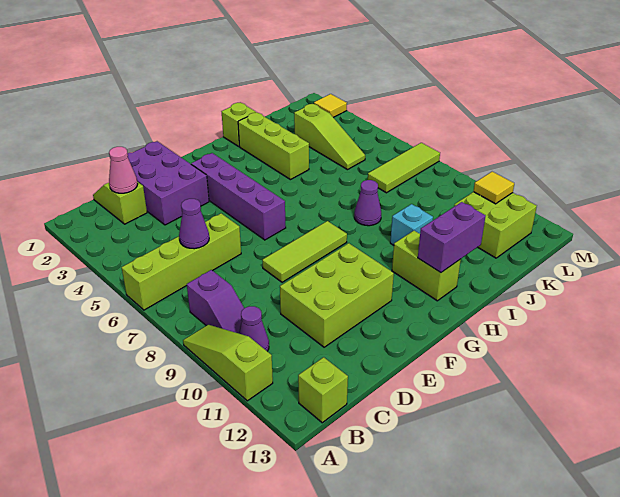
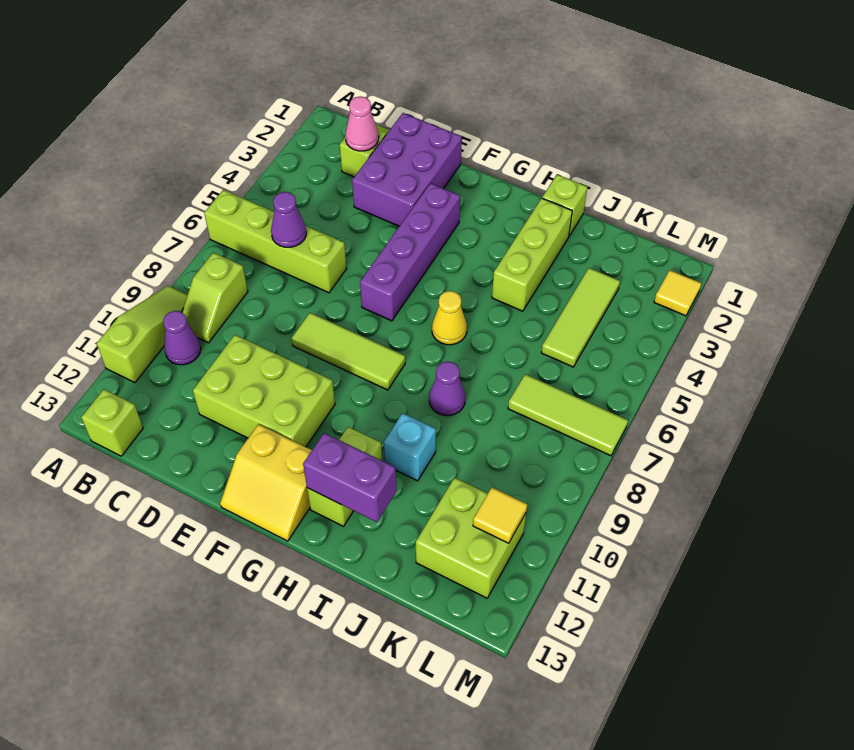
purple 1x2 slope [187,270,244,333] -> lime 1x2 slope [182,253,248,343]
none -> yellow 2x2 slope [220,424,312,541]
none -> yellow 1x1 cone [432,291,467,345]
lime 1x3 slope [294,104,365,170] -> lime 1x3 tile [541,268,620,367]

